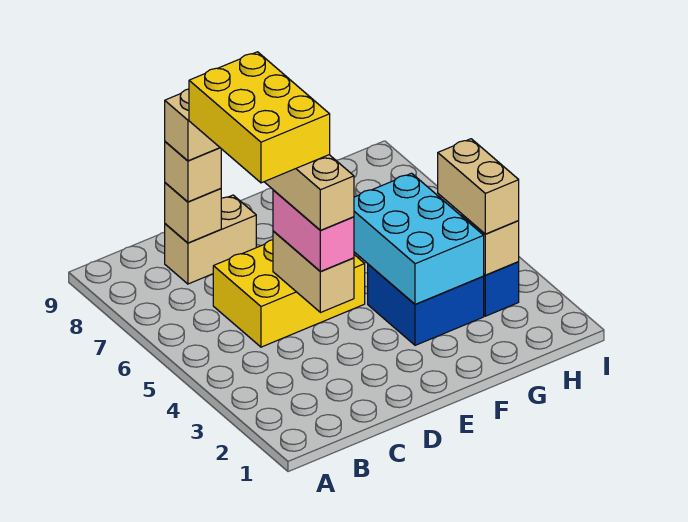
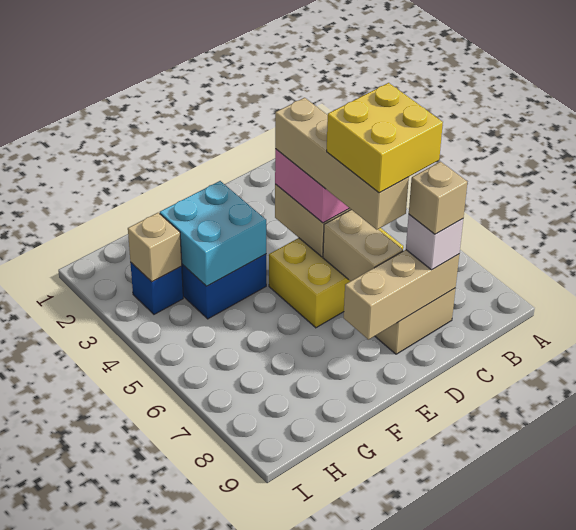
yellow 2x3 brick [189,52,330,183] -> yellow 2x2 brick [327,83,443,193]
tan 1x1 brick [165,183,221,243] -> tan 1x3 brick [344,250,459,340]
tan 1x1 brick [165,142,221,202] -> white 1x1 brick [406,215,463,270]
cyan 2x3 brick [354,173,484,304] -> cyan 2x2 brick [160,181,266,286]
tan 1x2 brick [438,139,519,234] -> tan 1x2 brick moved to [323,210,403,281]

